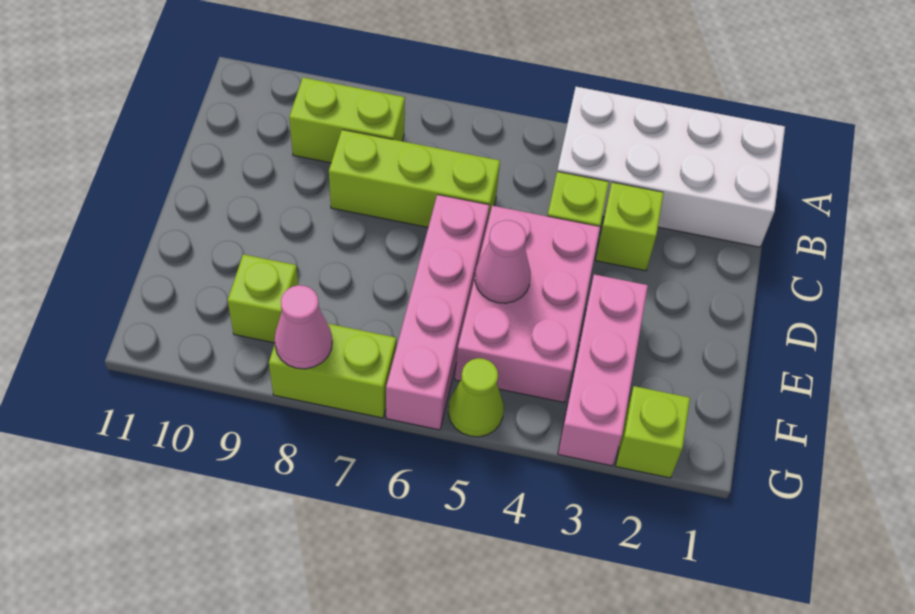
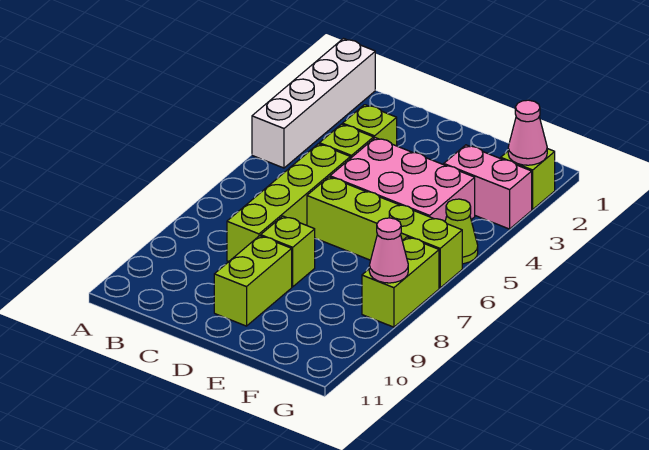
white 2x4 brick [557,87,785,247] -> white 1x4 brick [252,39,375,168]
lime 1x2 brick [289,77,405,163] -> lime 1x2 brick moved to [214,236,292,326]
lime 1x3 brick [329,130,500,227] -> lime 1x4 brick [227,144,350,261]
pink 1x4 brick [386,195,489,430] -> lime 1x4 brick [307,177,462,288]
pink 1x3 brick [558,274,648,466] -> pink 1x2 brick [444,145,532,229]
pink 1x1 cone [475,220,531,303] -> pink 1x1 cone moved to [508,100,547,165]
lime 1x1 brick [228,254,298,343] -> lime 1x1 brick moved to [261,216,315,287]

